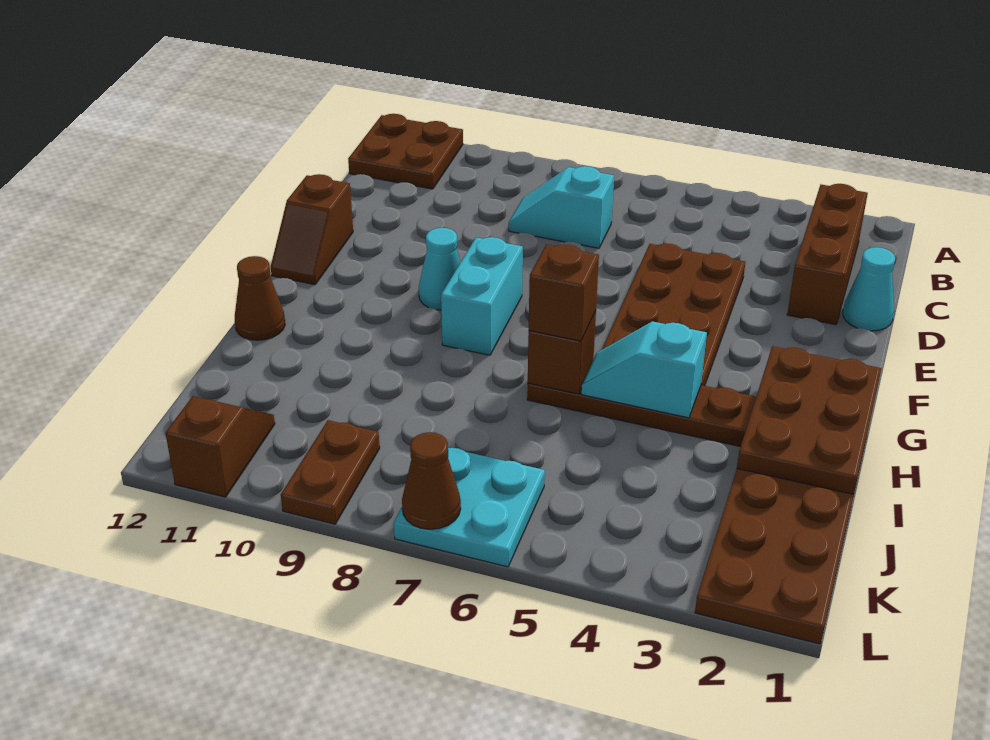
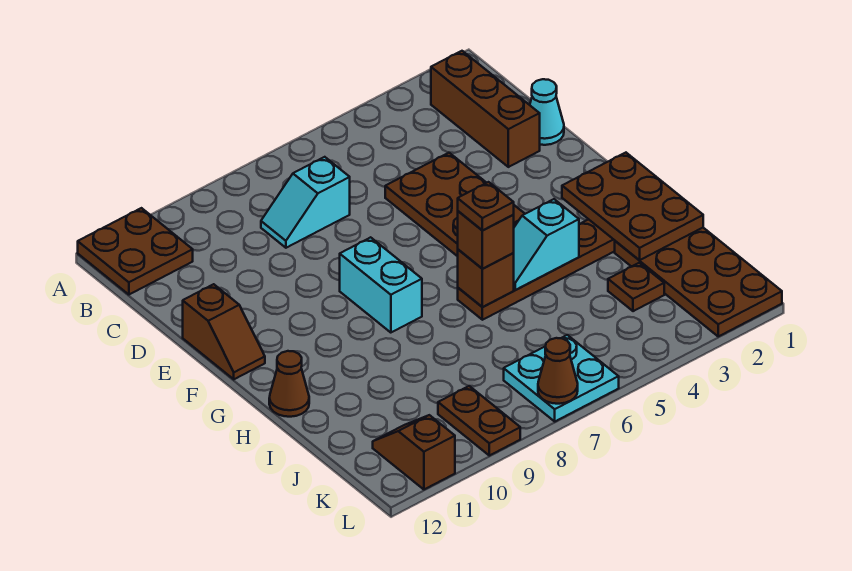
cyan 1x1 cone [419,228,461,310] -> none
none -> brown 1x1 plate [458,182,514,231]
none -> brown 1x1 plate [608,263,664,311]

